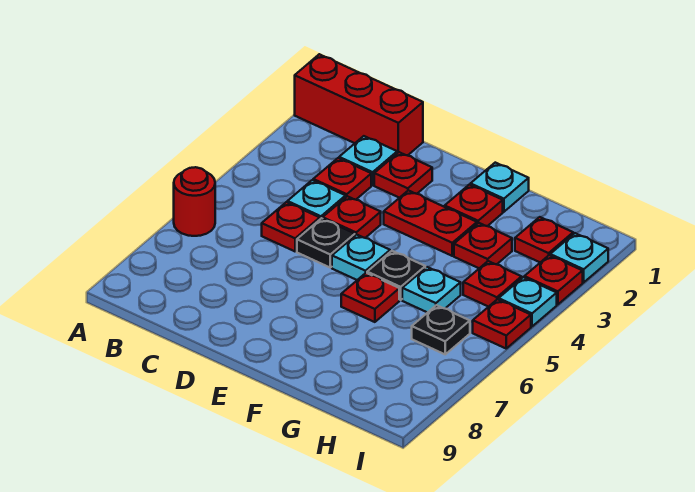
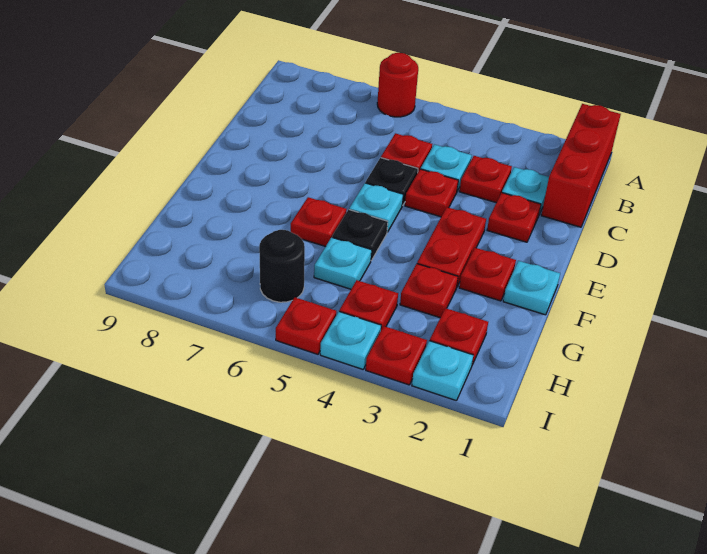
black 1x1 plate [412,305,470,354] -> black 1x1 round brick [259,230,305,302]

